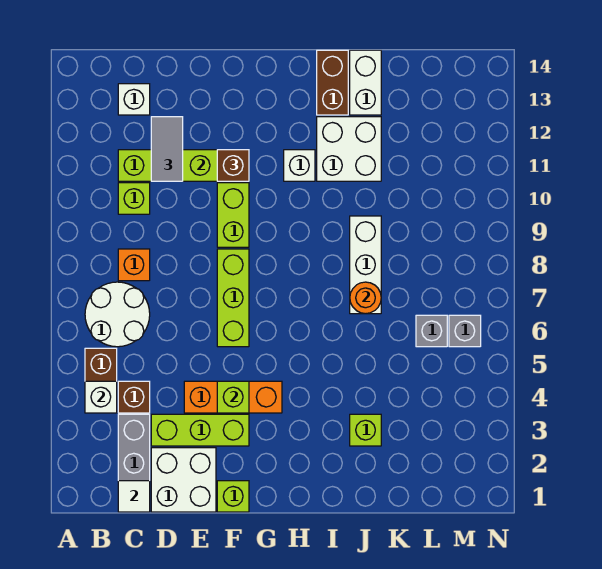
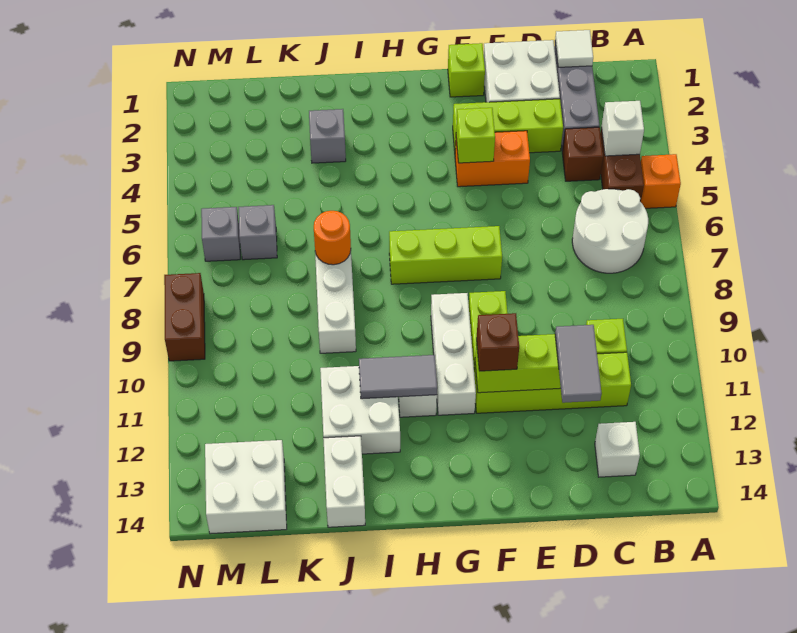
orange 1x1 brick [118,249,150,281] -> orange 1x1 brick moved to [641,154,681,208]
orange 1x3 brick [184,381,282,413] -> orange 1x2 brick [455,131,530,187]
lime 1x3 brick [217,249,249,347] -> lime 1x3 brick turned to [389,226,502,284]
none -> white 1x3 brick [431,293,476,415]
none -> grey 1x2 tile [359,355,437,399]
brown 1x2 brick [317,50,348,115] -> brown 1x2 brick moved to [164,273,205,361]
lime 1x1 brick [350,414,381,446] -> grey 1x1 brick [309,109,346,163]
none -> white 2x2 brick [205,440,287,534]

